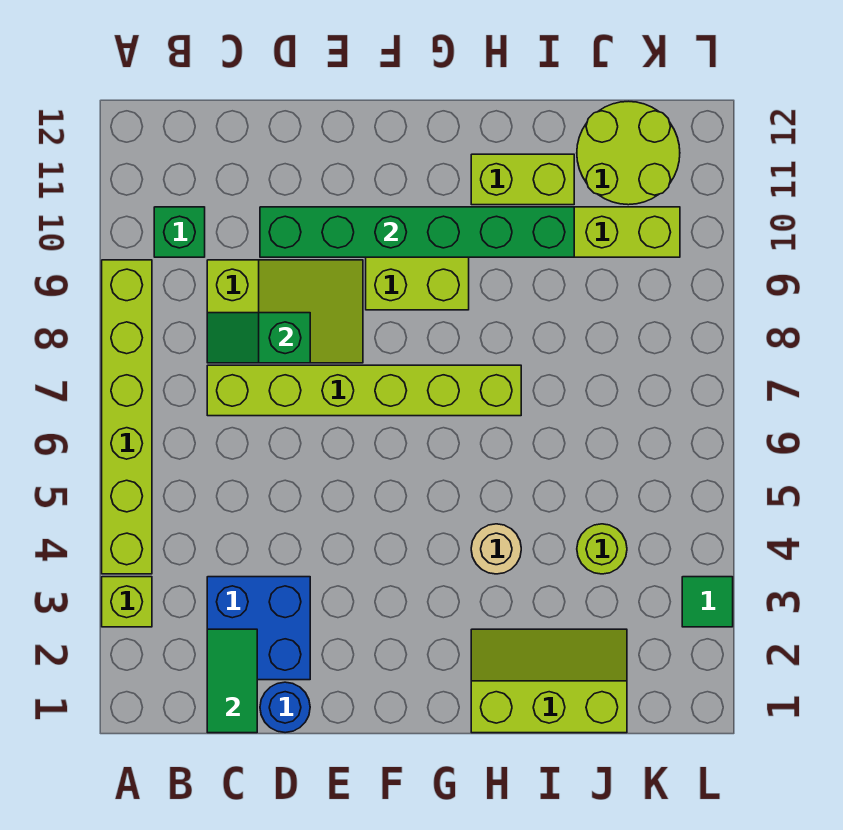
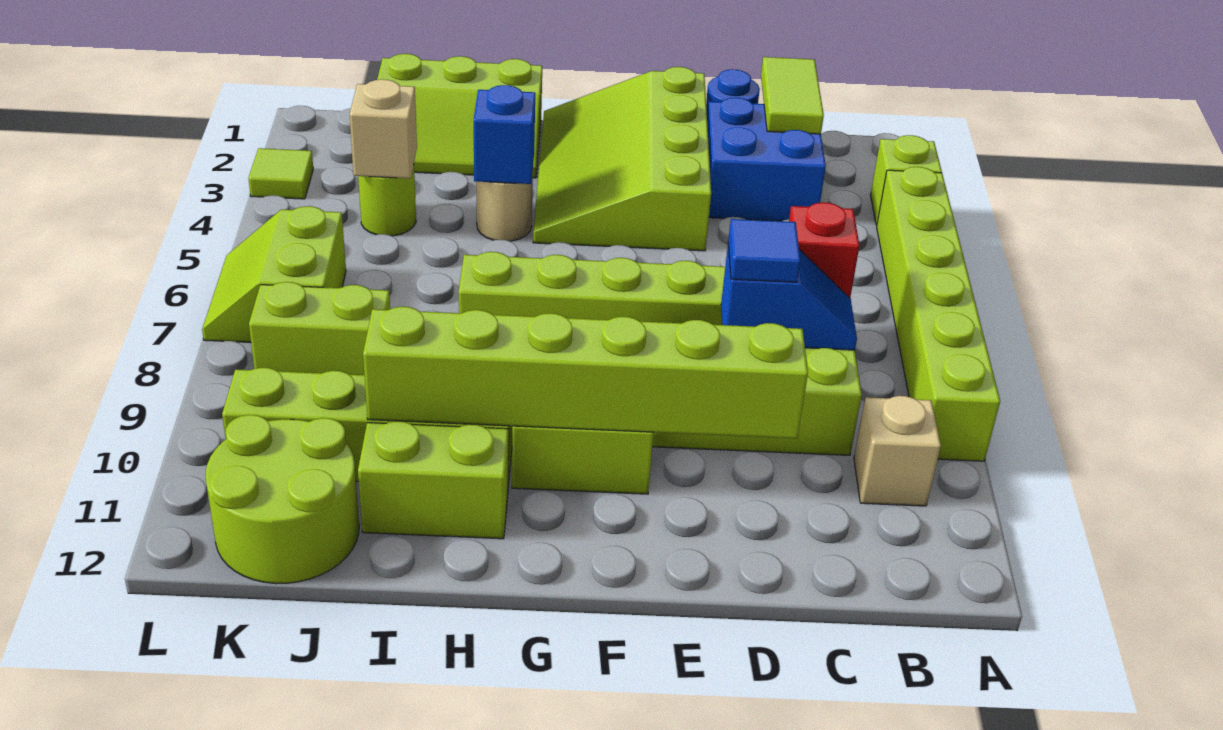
green 1x1 brick [154,207,205,257] -> tan 1x1 brick [854,396,941,506]
green 1x2 tile [207,629,257,733] -> lime 1x2 tile [761,57,824,134]
none -> red 1x1 brick [789,202,859,298]
green 1x2 slope [207,313,310,363] -> blue 1x2 slope [721,244,857,350]
none -> blue 1x1 tile [728,219,800,282]
green 1x6 brick [260,207,574,257] -> lime 1x6 brick [363,307,808,438]
none -> lime 3x4 slope [533,67,711,251]
none -> blue 1x1 brick [474,85,535,184]
none -> tan 1x1 brick [350,79,417,178]
none -> lime 1x2 brick [249,282,390,375]
none -> lime 2x2 slope [202,206,346,342]
green 1x1 tile [682,577,733,627] -> lime 1x1 tile [248,148,313,199]

